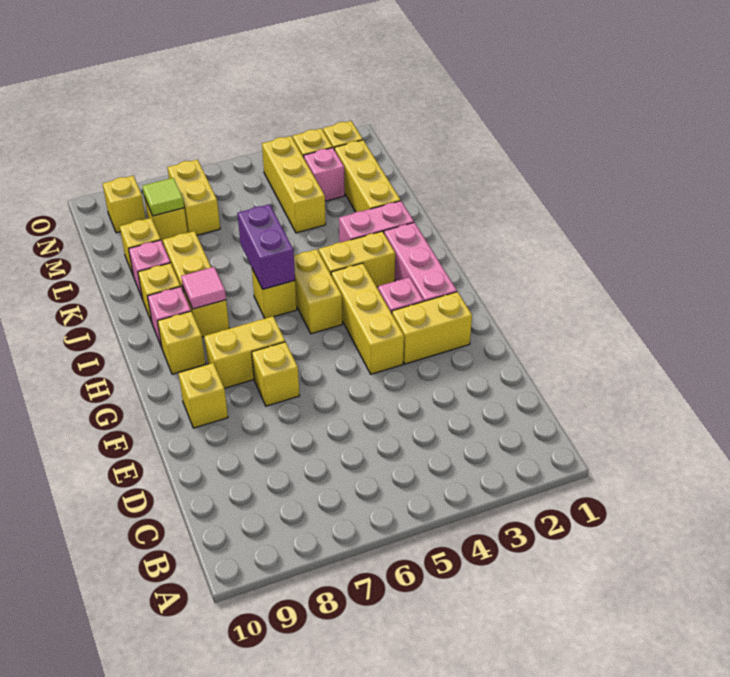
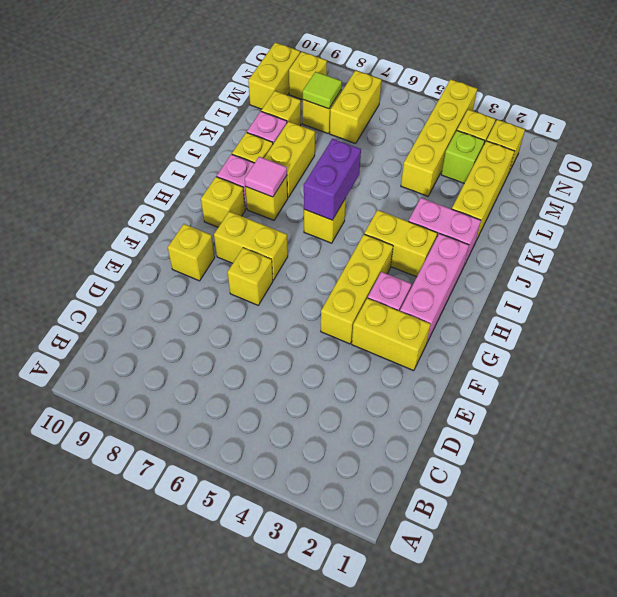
yellow 1x2 brick [294,249,342,334] -> yellow 1x2 brick moved to [248,43,300,109]
yellow 1x3 brick [262,136,326,233] -> yellow 1x4 brick [401,79,477,196]
pink 1x1 brick [303,148,345,201] -> lime 1x1 brick [441,131,485,183]

